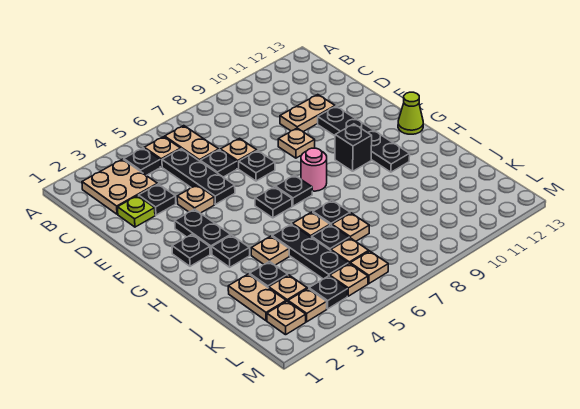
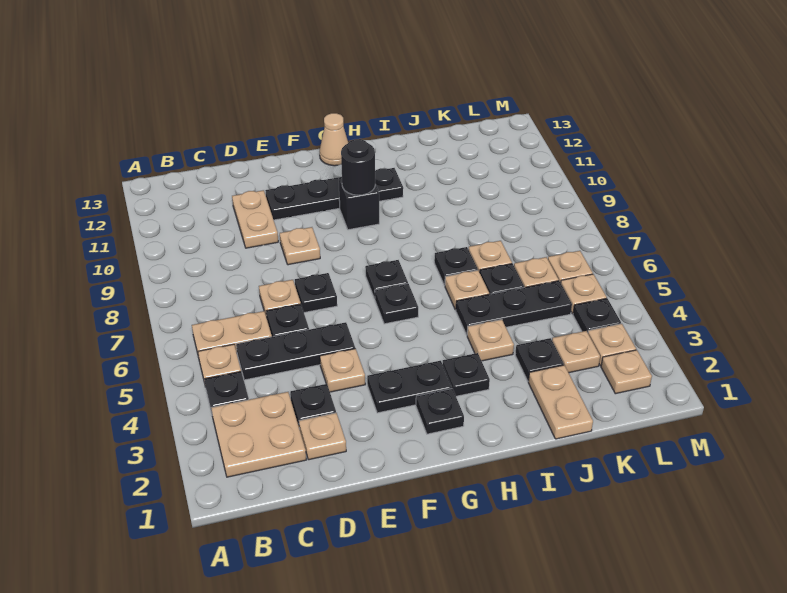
lime 1x1 plate [118,196,155,227] -> tan 1x1 plate [299,413,346,460]
pink 1x1 round brick [301,148,327,191] -> none
none -> black 1x1 round brick [341,139,375,195]
lime 1x1 cone [398,92,423,134] -> tan 1x1 cone [320,113,348,166]
tan 1x2 plate [228,274,286,321] -> tan 1x2 plate turned to [528,365,593,439]

